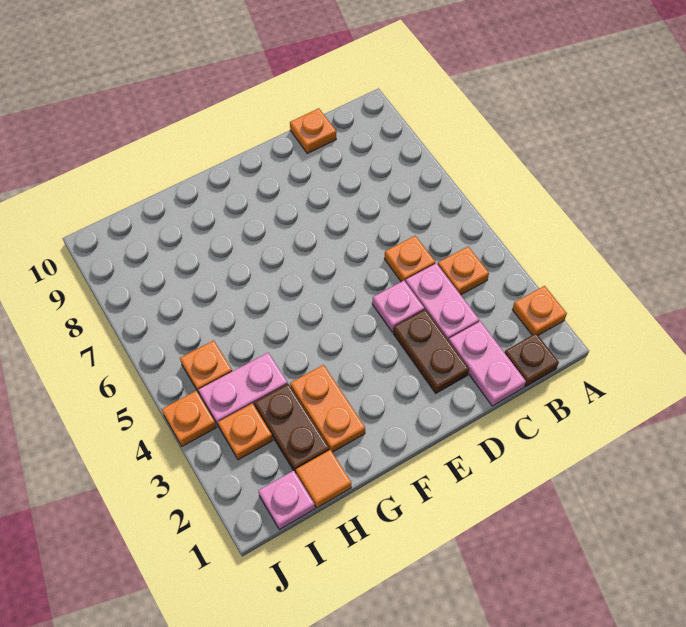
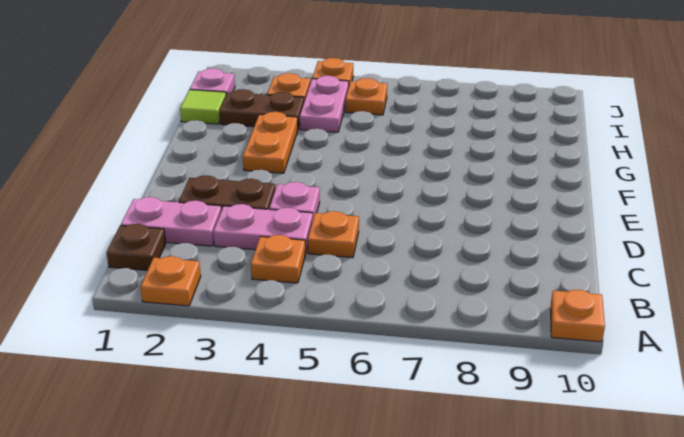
orange 1x1 plate [290,108,336,153] -> orange 1x1 plate moved to [551,290,605,342]
orange 1x2 plate [290,365,365,452] -> orange 1x2 plate turned to [243,112,298,173]
orange 1x1 tile [296,450,351,508] -> lime 1x1 tile [180,90,226,124]

